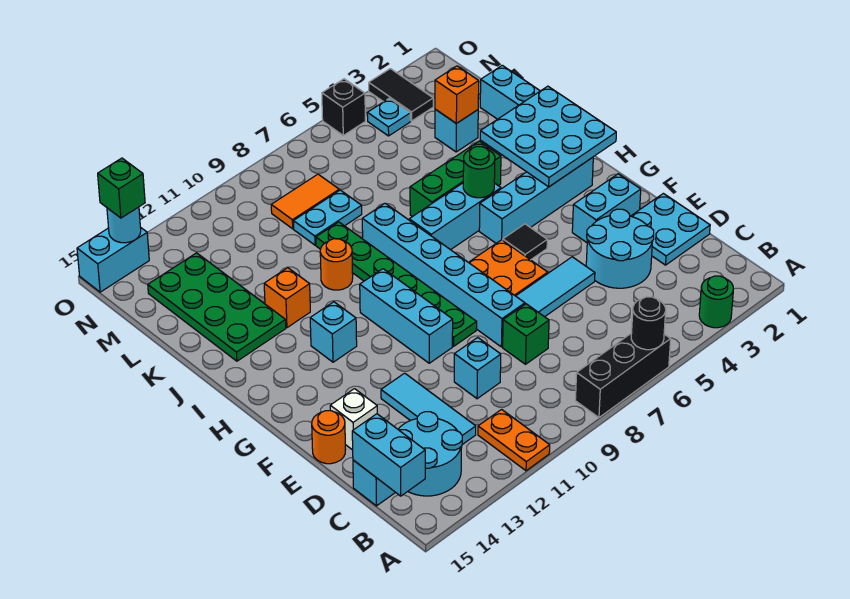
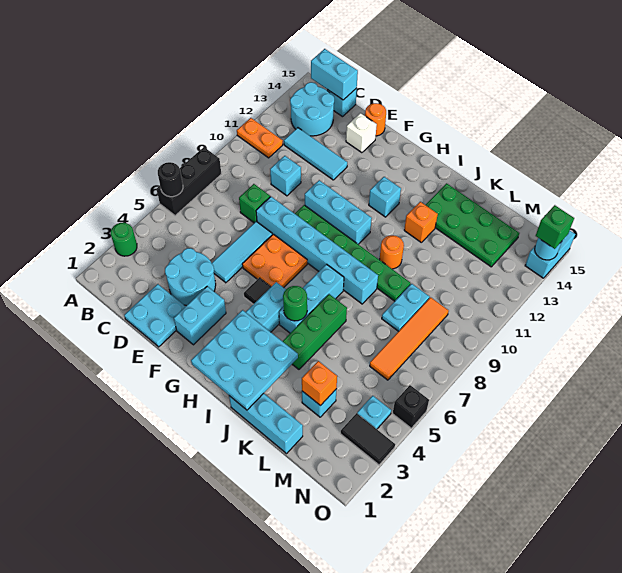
orange 1x2 tile [271,174,339,229] -> orange 1x4 tile [370,297,449,380]

